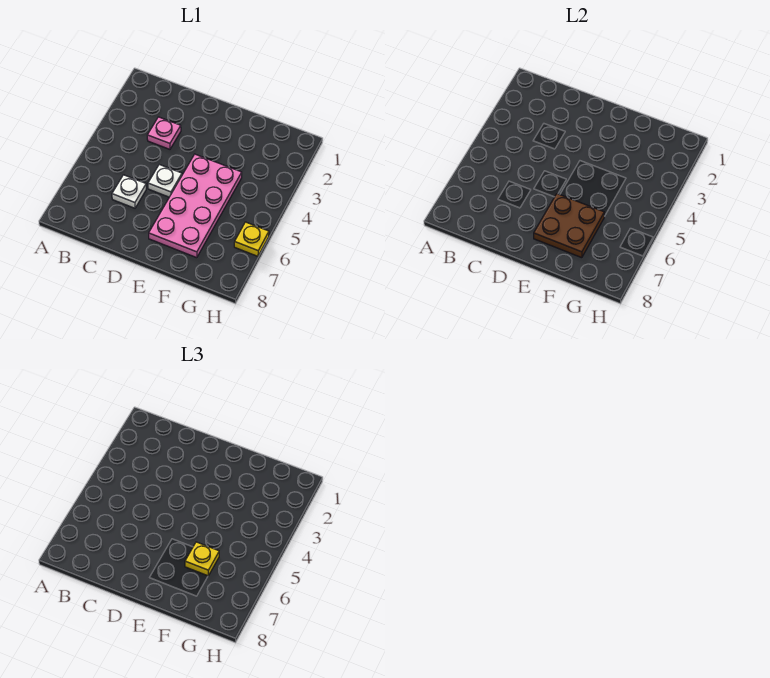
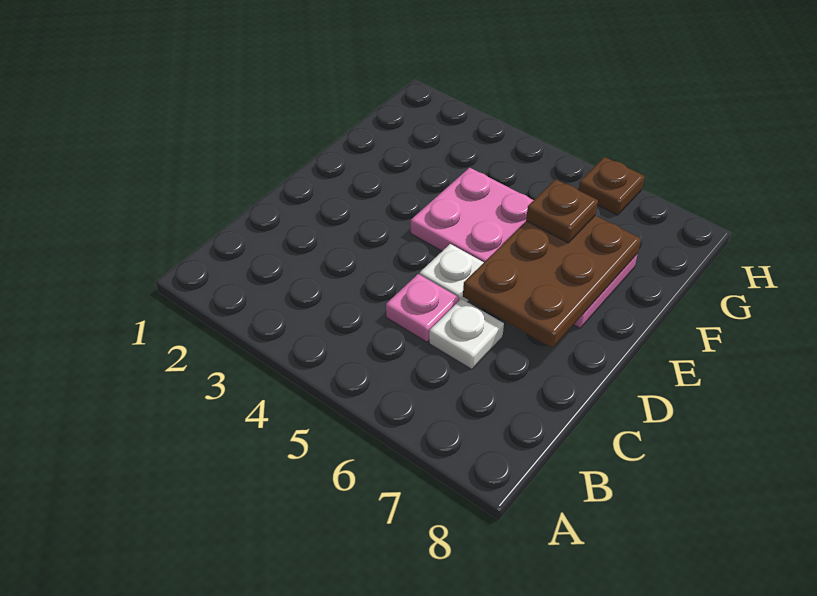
pink 1x1 plate [147,117,181,149] -> pink 1x1 plate moved to [386,274,459,342]
brown 2x2 plate [534,194,604,258] -> brown 2x3 plate [463,216,641,348]
yellow 1x1 plate [185,542,219,576] -> brown 1x1 plate [526,179,598,243]
yellow 1x1 plate [234,222,269,256] -> brown 1x1 plate [579,157,645,215]

